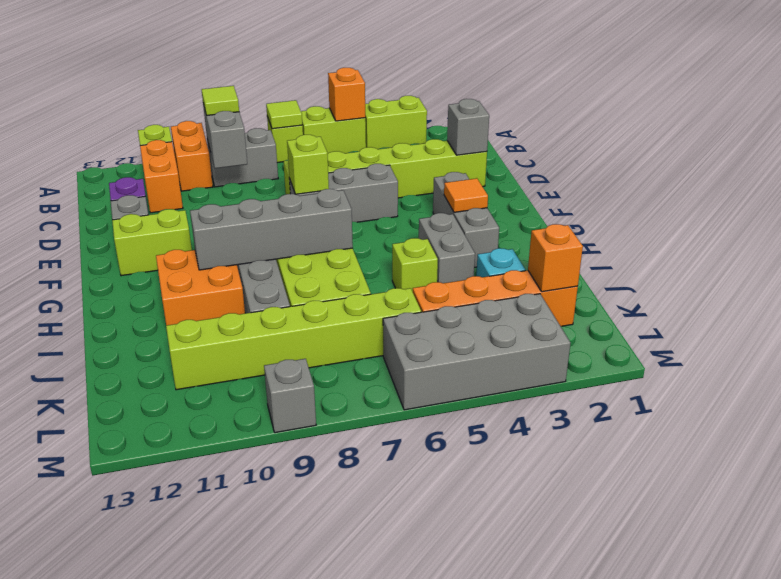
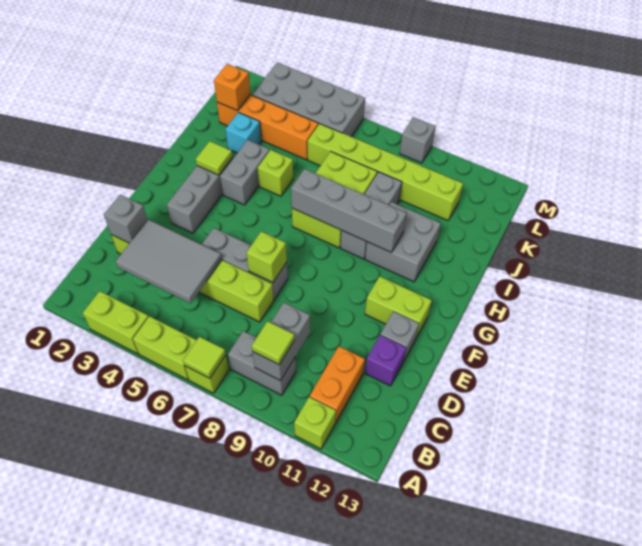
orange 1x1 brick [328,68,365,121] -> none
orange 1x2 brick [171,121,213,191] -> none
none -> grey 2x3 tile [116,220,222,303]
orange 1x1 tile [444,178,488,212] -> none
none -> lime 1x1 tile [196,141,232,175]
orange 2x2 brick [156,250,245,325] -> grey 2x2 brick [365,202,441,282]

